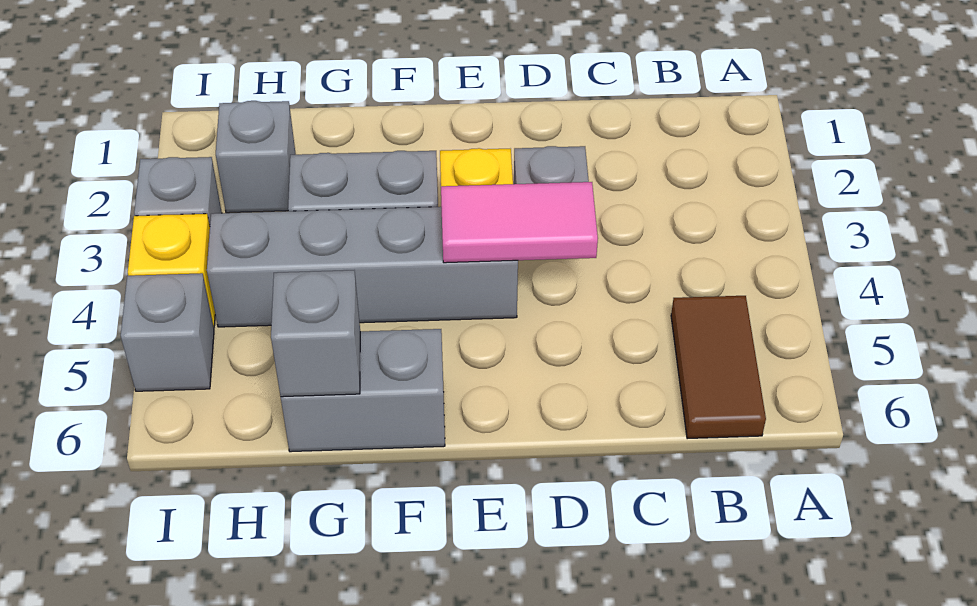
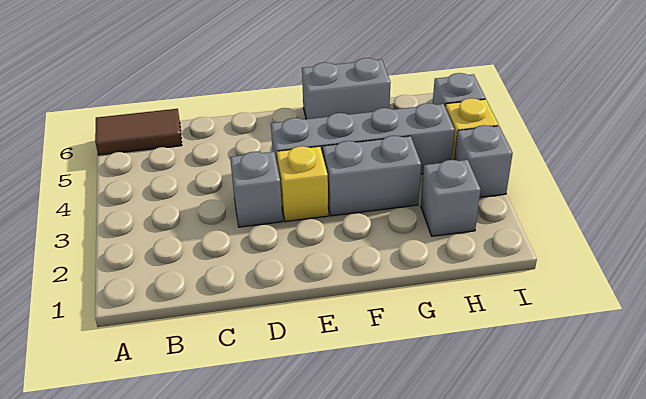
brown 1x2 tile [671,296,766,439] -> brown 1x2 tile turned to [95,109,182,155]
pink 1x2 tile [441,182,598,263] -> none
grey 1x1 brick [271,270,360,397] -> none

